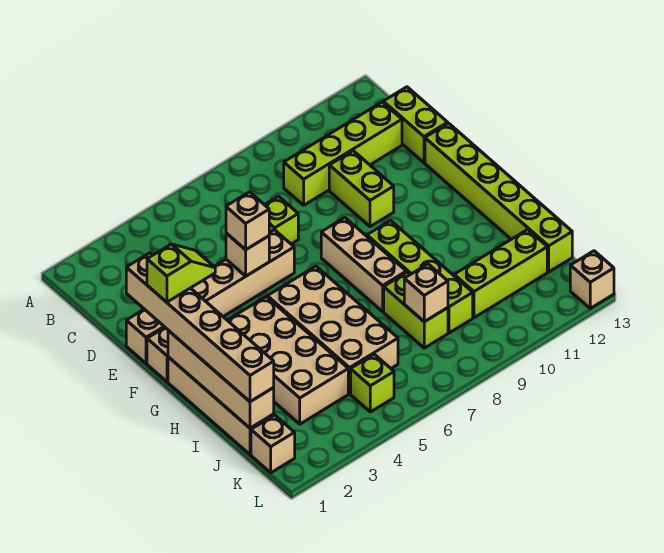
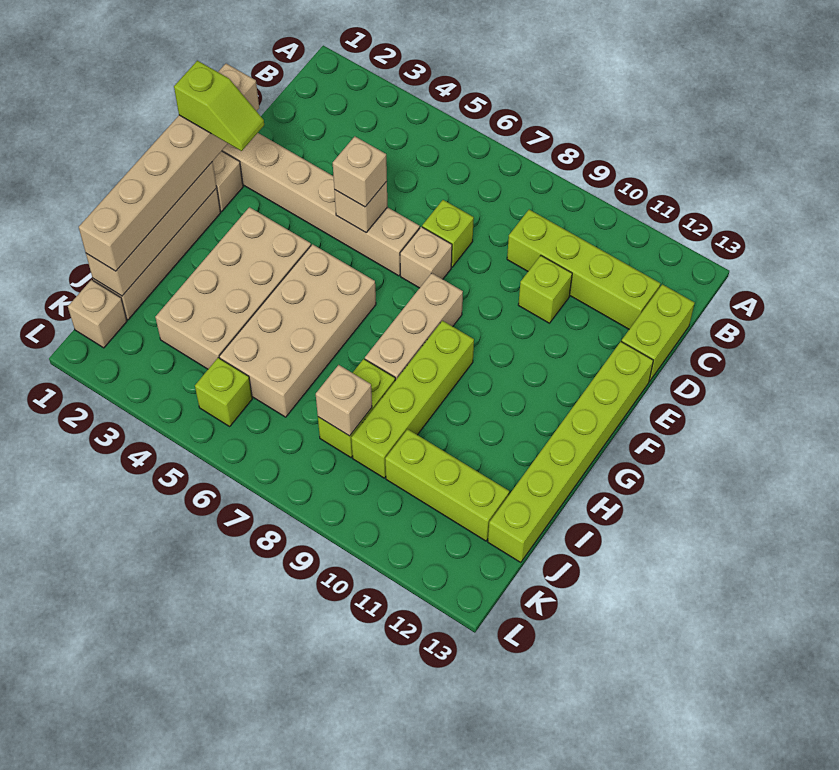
lime 1x2 brick [329,151,394,227] -> lime 1x1 brick [518,256,572,323]
tan 1x1 brick [570,251,614,308] -> tan 1x1 brick moved to [400,227,452,288]

